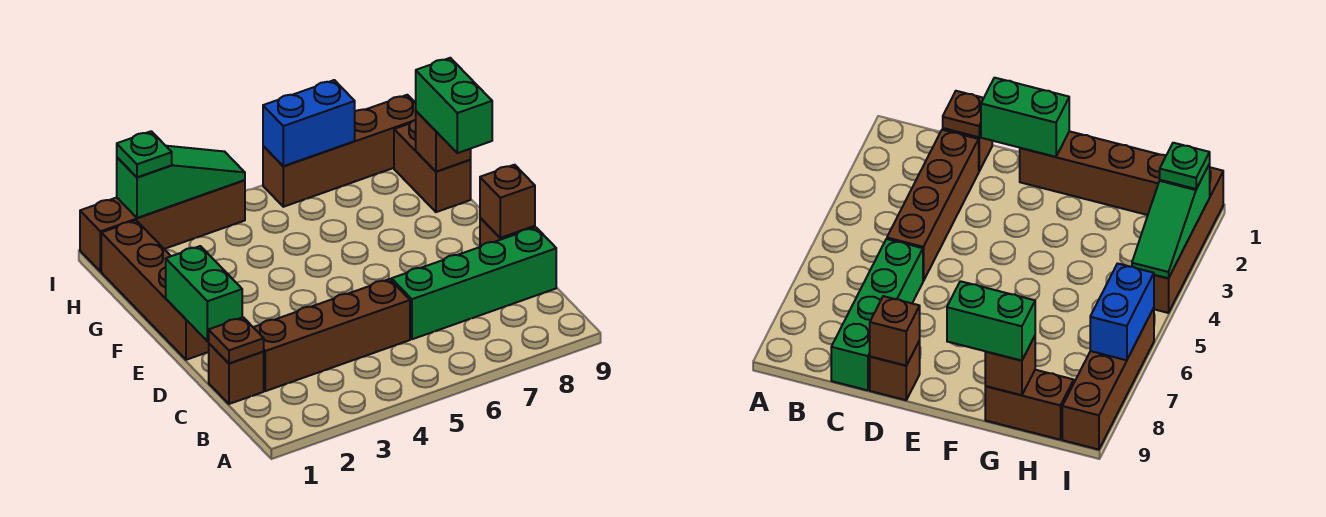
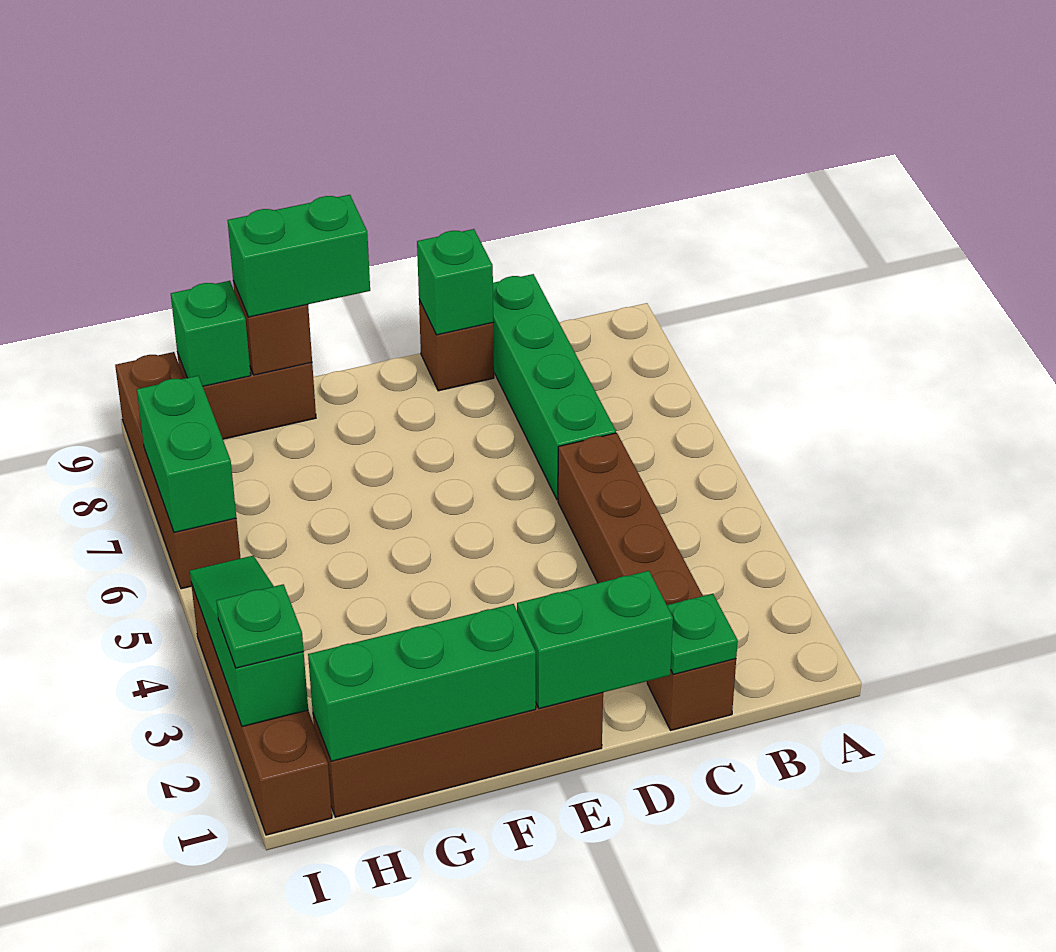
brown 1x1 plate [209,317,264,364] -> green 1x1 plate [667,594,738,674]
brown 1x1 brick [480,165,535,238] -> green 1x1 brick [417,229,493,335]
none -> green 1x3 brick [308,604,536,761]
none -> green 1x1 brick [171,281,251,386]
blue 1x2 brick [263,80,355,166] -> green 1x2 brick [137,376,236,533]

